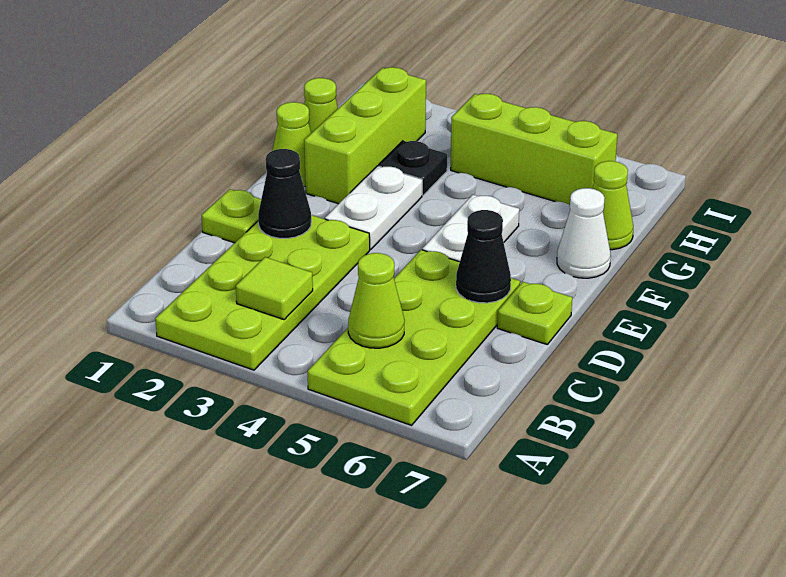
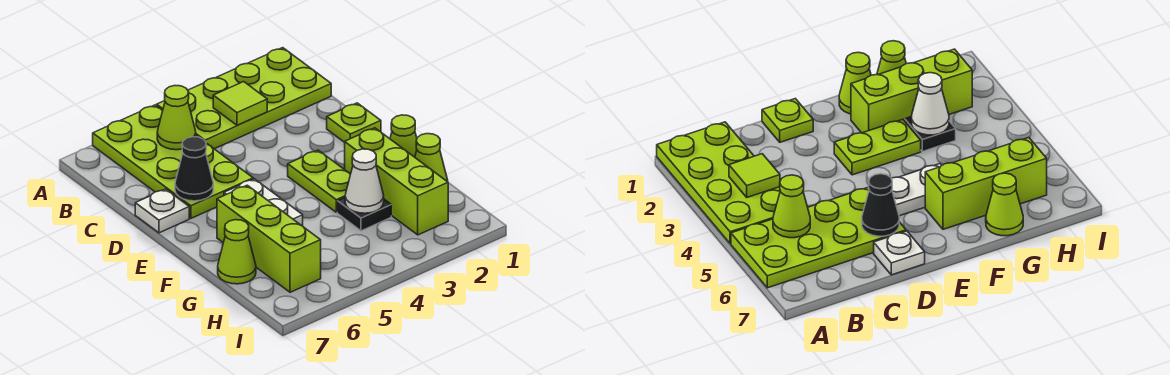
lime 2x4 plate [155,215,370,370] -> lime 2x4 plate turned to [157,48,331,149]
black 1x1 cone [258,149,311,238] -> none
lime 1x1 plate [497,282,572,344] -> white 1x1 plate [135,189,189,233]
white 1x2 plate [325,166,422,250] -> lime 1x2 plate [288,150,350,212]
white 1x1 cone [557,188,611,278] -> white 1x1 cone moved to [345,149,384,213]
lime 1x3 brick [451,94,617,205] -> lime 1x3 brick turned to [217,185,321,292]

